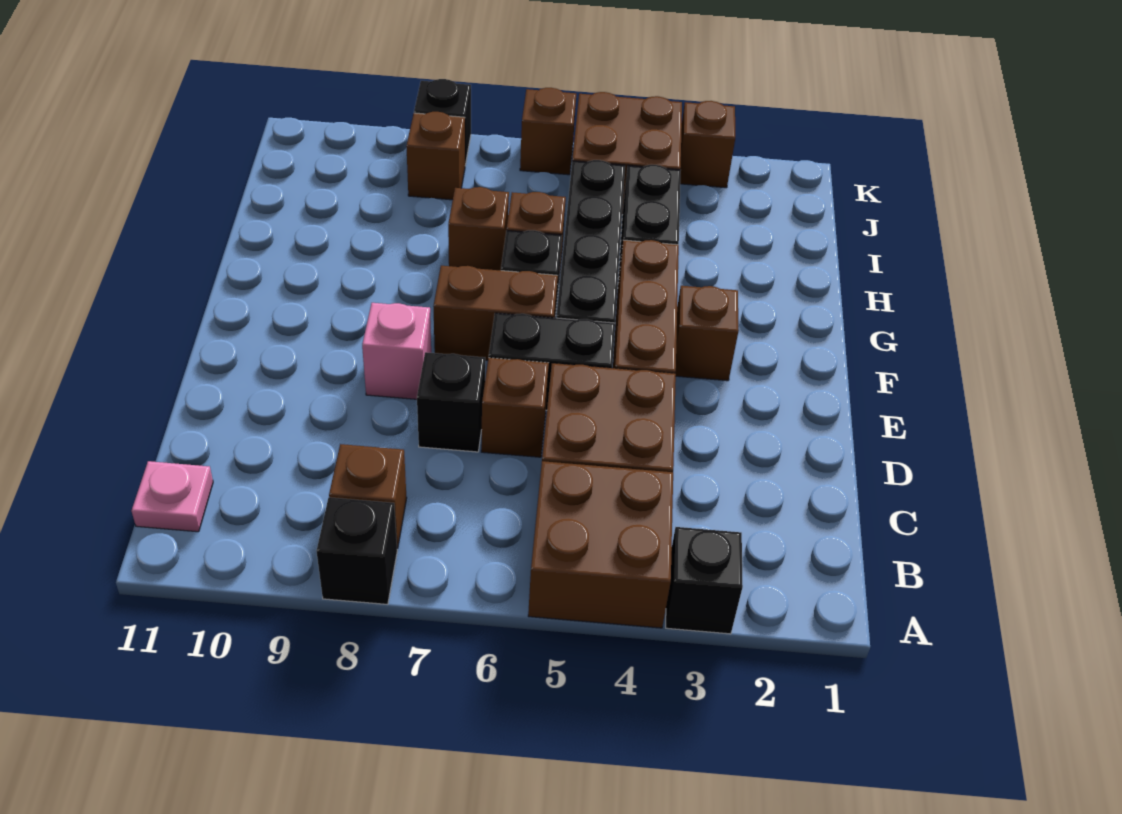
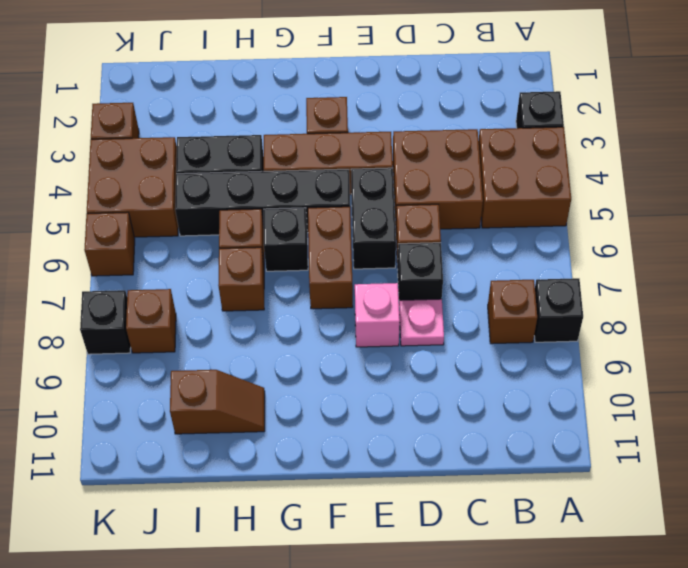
pink 1x1 plate [132,461,213,532] -> pink 1x1 plate moved to [399,299,444,346]
none -> brown 1x2 slope [170,370,265,434]

